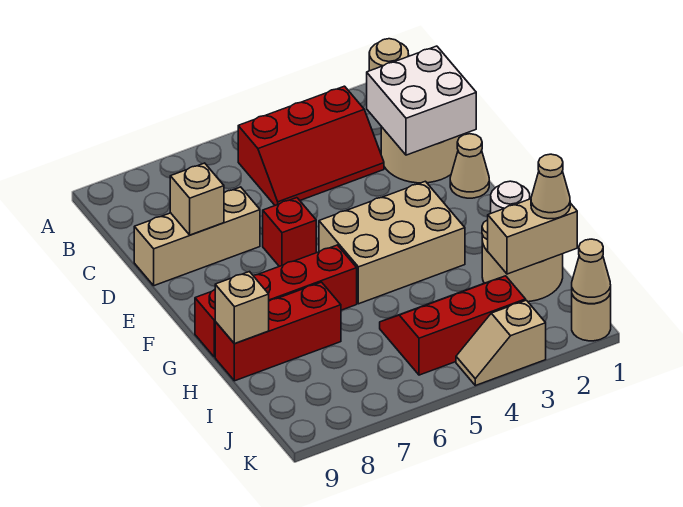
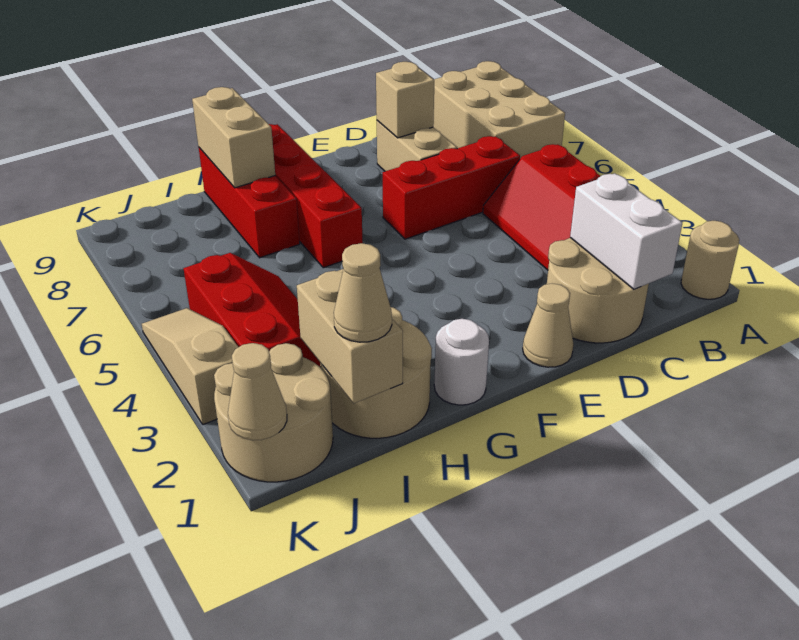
white 2x2 brick [367,46,476,155] -> white 1x2 brick [570,173,682,289]
tan 1x3 brick [134,187,260,286] -> tan 1x2 brick [377,121,457,171]
red 1x1 brick [263,198,316,266] -> red 1x3 brick [383,136,520,239]
tan 2x3 brick [319,181,465,304] -> tan 2x3 brick moved to [433,61,565,158]
tan 1x1 brick [215,272,269,344] -> tan 1x2 brick [192,87,275,188]
tan 1x1 round brick [572,293,611,341] -> tan 2x2 round brick [214,343,333,482]
tan 1x2 slope [456,300,546,386] -> tan 1x3 slope [142,308,238,425]

